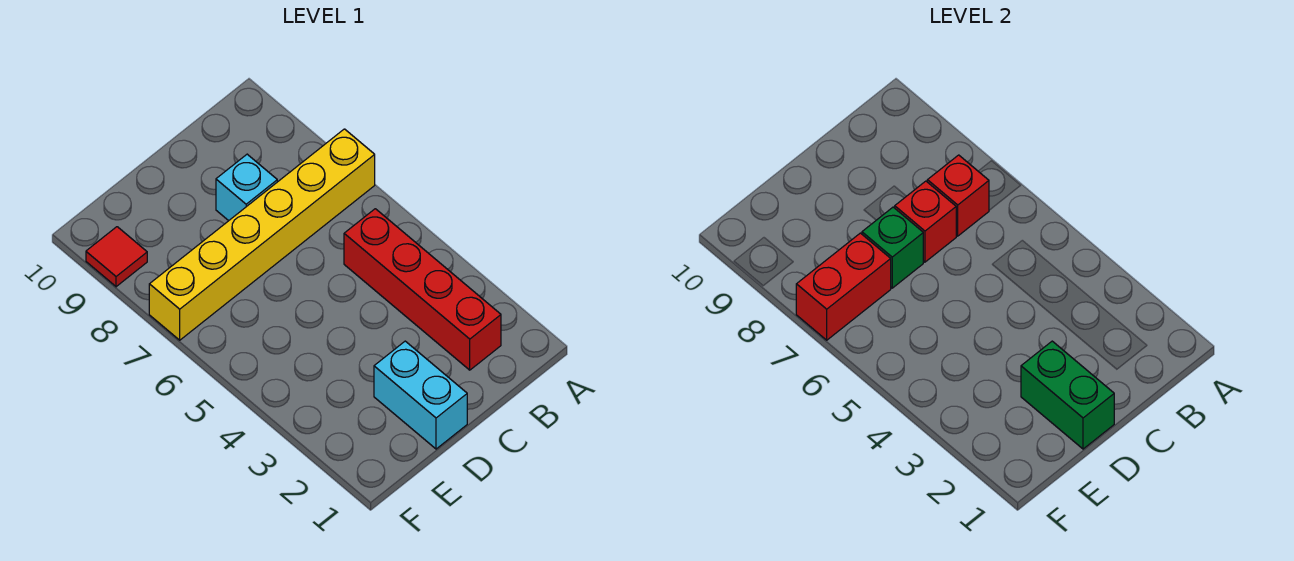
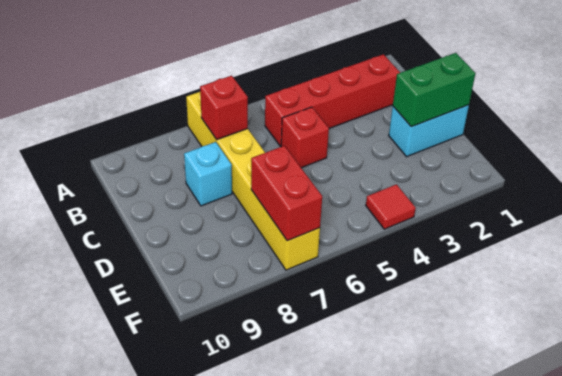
red 1x1 brick [895,181,956,262] -> red 1x1 brick moved to [281,107,329,168]
green 1x1 brick [862,207,923,288] -> none
red 1x1 tile [86,227,147,287] -> red 1x1 tile moved to [366,184,416,229]

